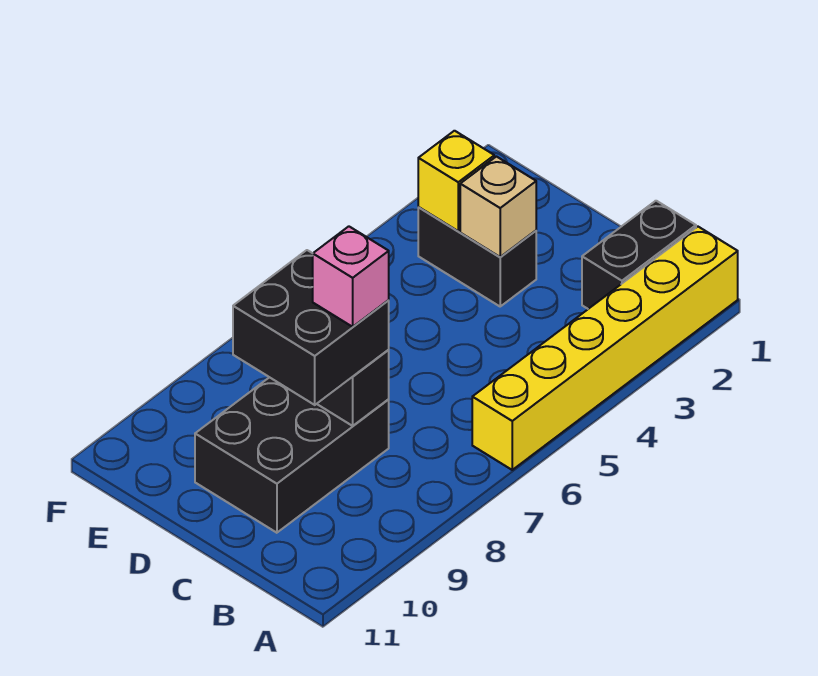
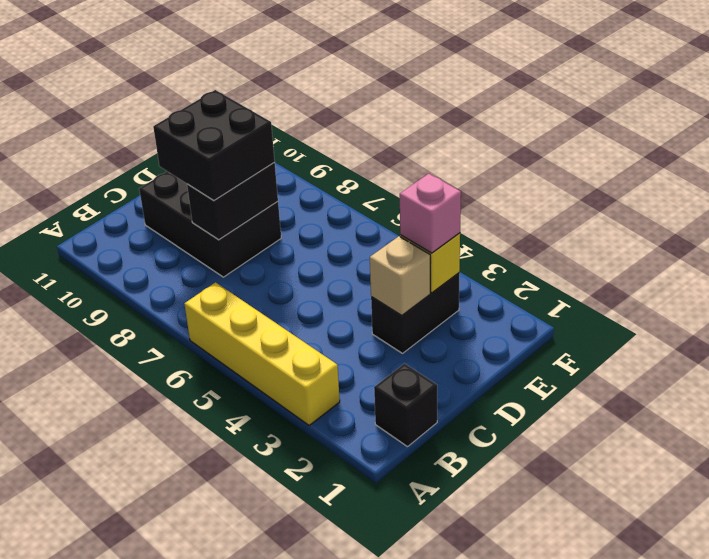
yellow 1x6 brick [472,227,738,470] -> yellow 1x4 brick [184,282,340,426]
black 1x2 brick [582,201,696,309] -> black 1x1 brick [374,364,437,447]
pink 1x1 brick [313,226,389,327] -> pink 1x1 brick moved to [400,174,461,253]

